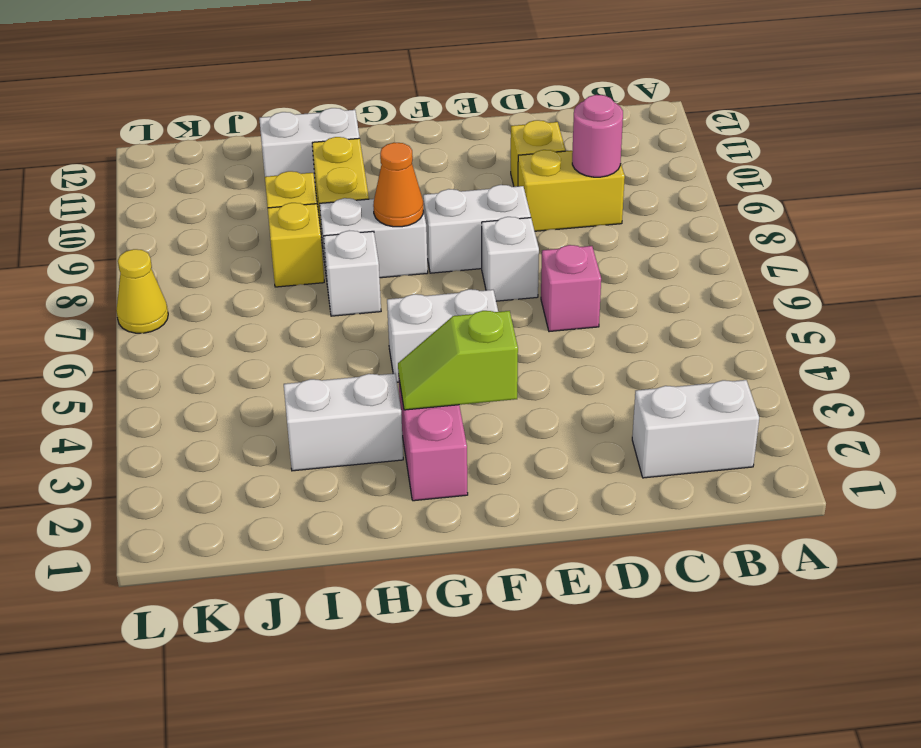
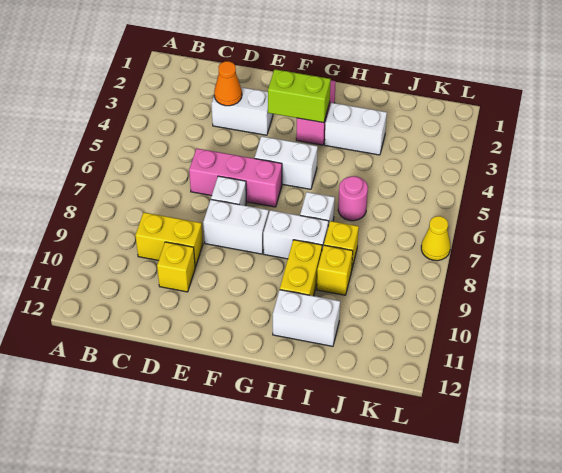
white 1x2 brick [632,380,759,478] -> white 1x2 brick moved to [211,87,273,135]
pink 1x1 round brick [572,95,623,177] -> pink 1x1 round brick moved to [338,176,368,221]
pink 1x1 brick [541,245,601,332] -> pink 1x3 brick [189,148,282,207]
lime 1x2 slope [398,311,518,410] -> lime 1x2 brick [268,69,331,123]
orange 1x1 cone [373,142,423,227] -> orange 1x1 cone moved to [214,61,242,106]

